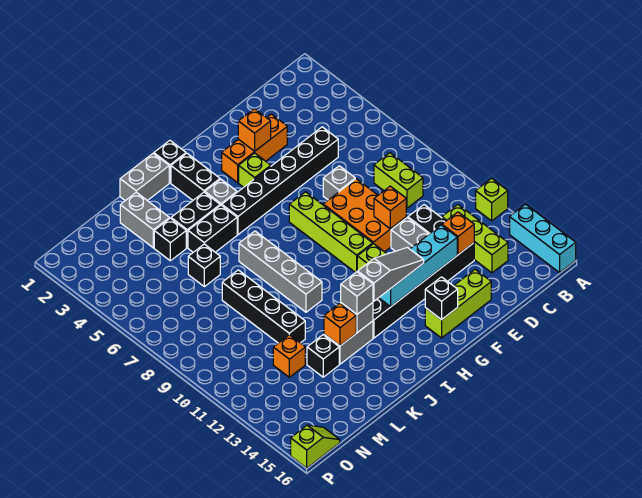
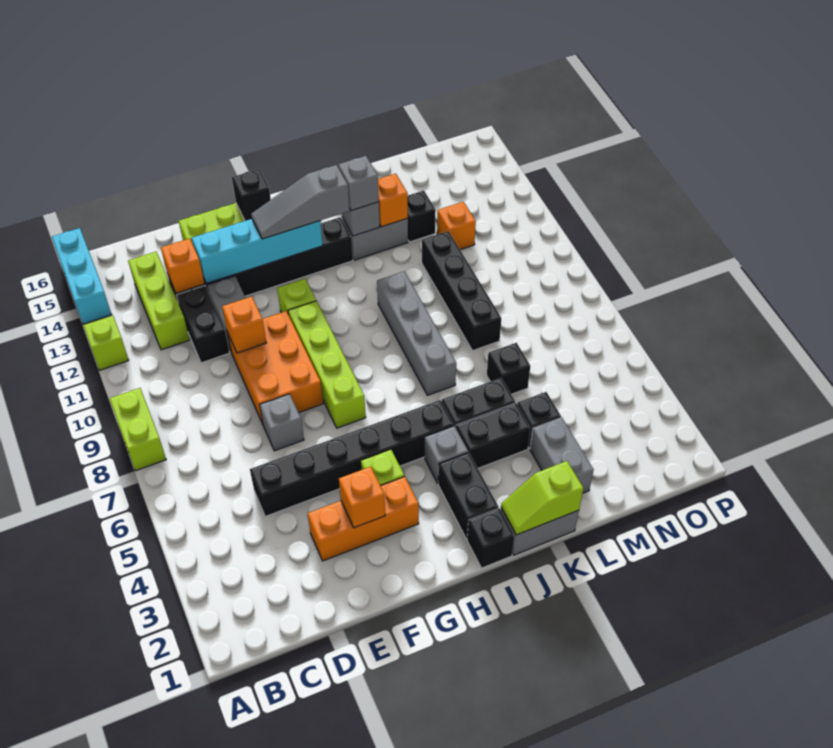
lime 1x2 brick [374,153,423,208] -> lime 1x2 brick moved to [109,388,166,471]
lime 1x2 slope [291,425,340,468] -> lime 1x2 slope moved to [501,461,583,535]

